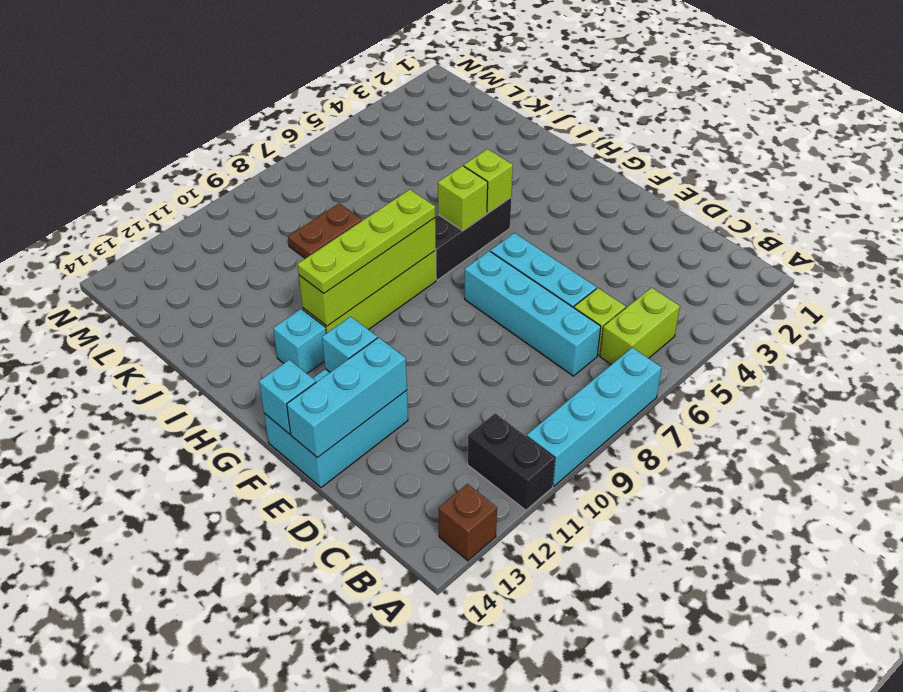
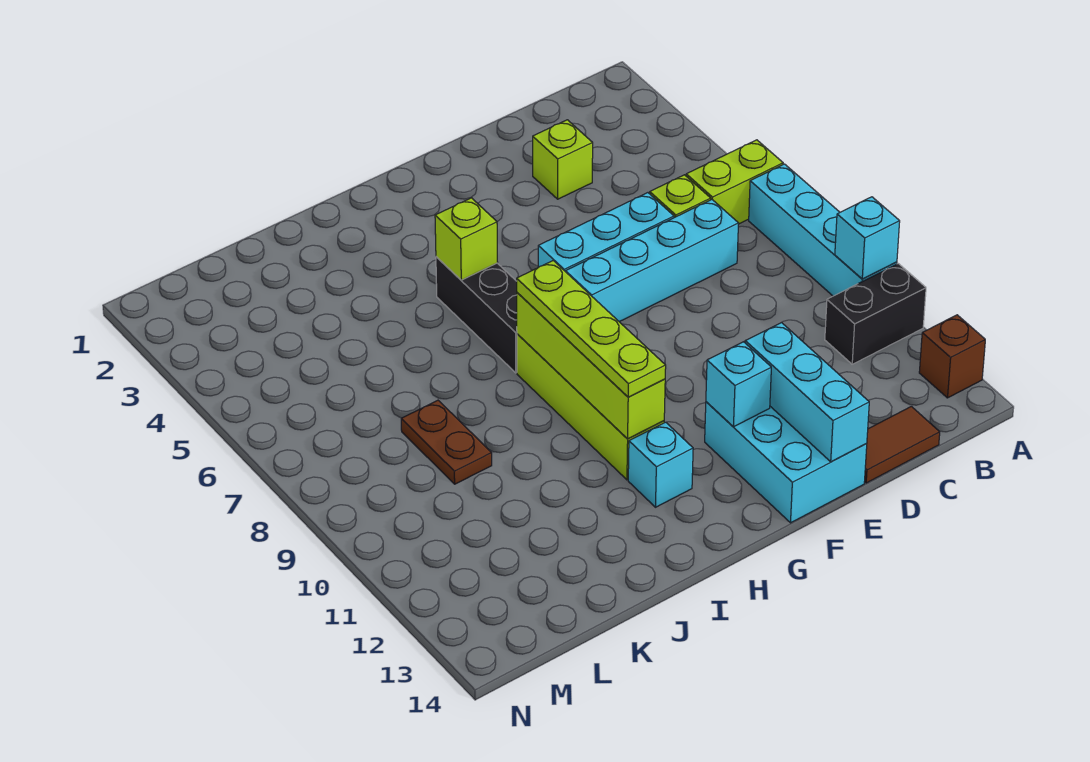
lime 1x2 brick [600,288,680,365] -> lime 1x2 brick turned to [686,140,783,224]
none -> brown 1x2 tile [864,406,940,483]
cyan 1x1 brick [259,360,316,434] -> cyan 1x1 brick moved to [835,197,900,279]
lime 1x1 brick [438,166,488,231] -> lime 1x1 brick moved to [533,120,593,199]

